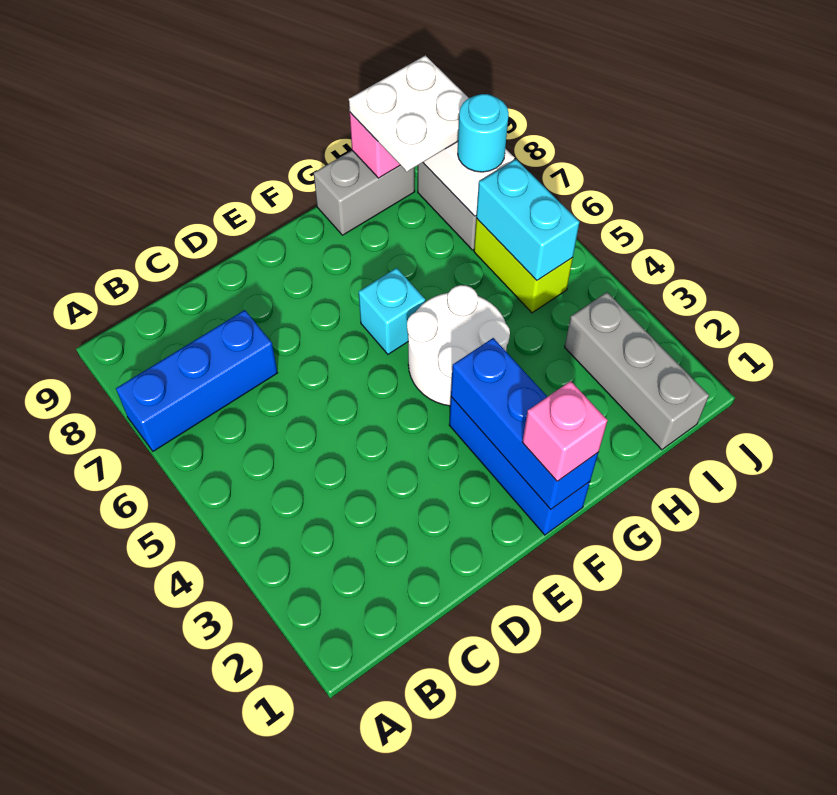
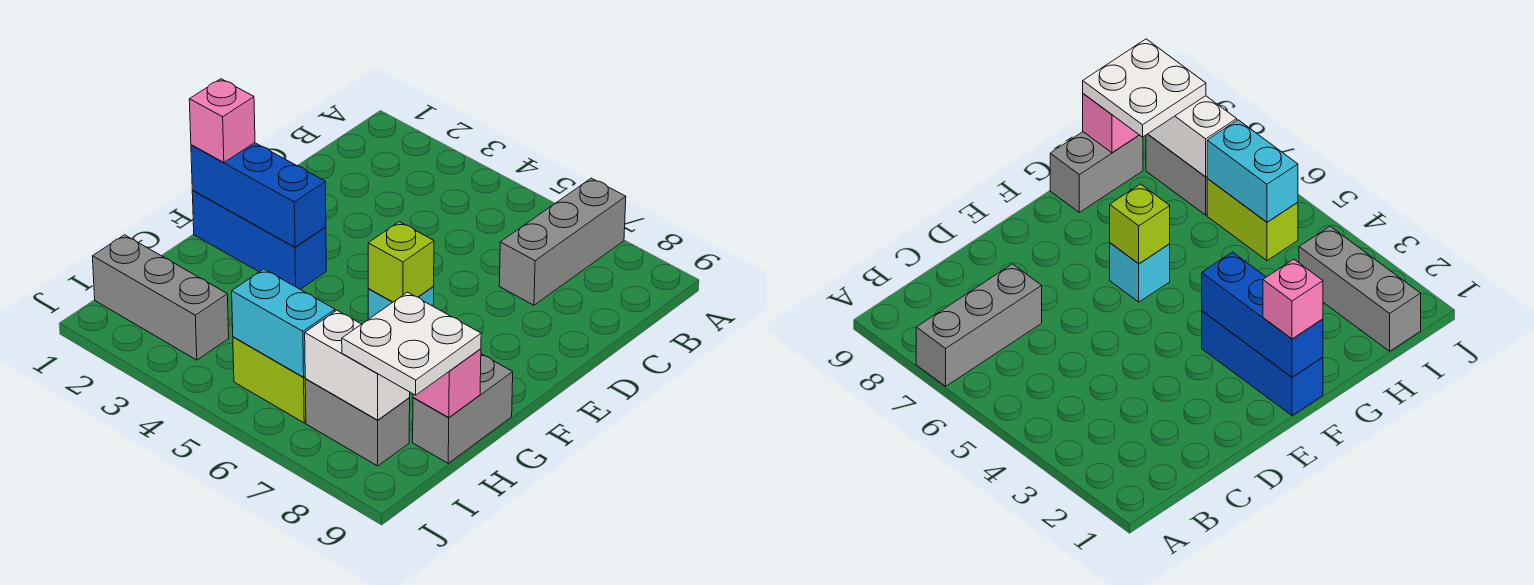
blue 1x3 brick [116,310,277,451] -> grey 1x3 brick [499,178,626,305]
white 2x2 round brick [407,285,510,406] -> none
none -> lime 1x1 brick [368,222,434,302]
cyan 1x1 round brick [458,94,509,172] -> none

